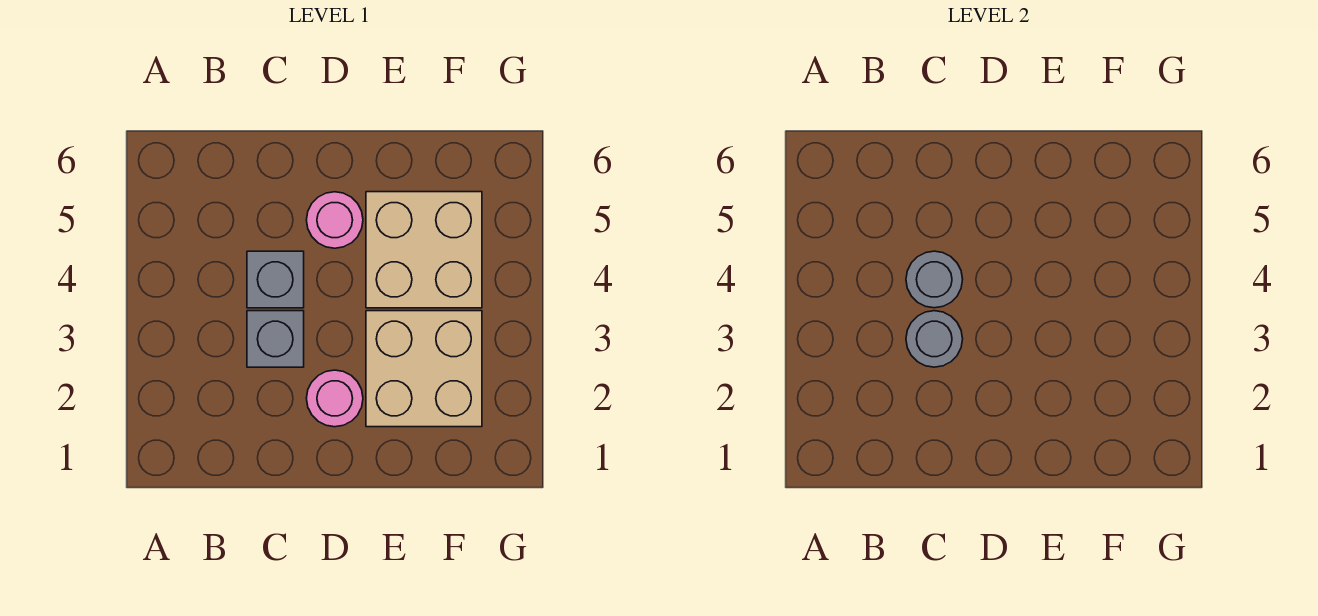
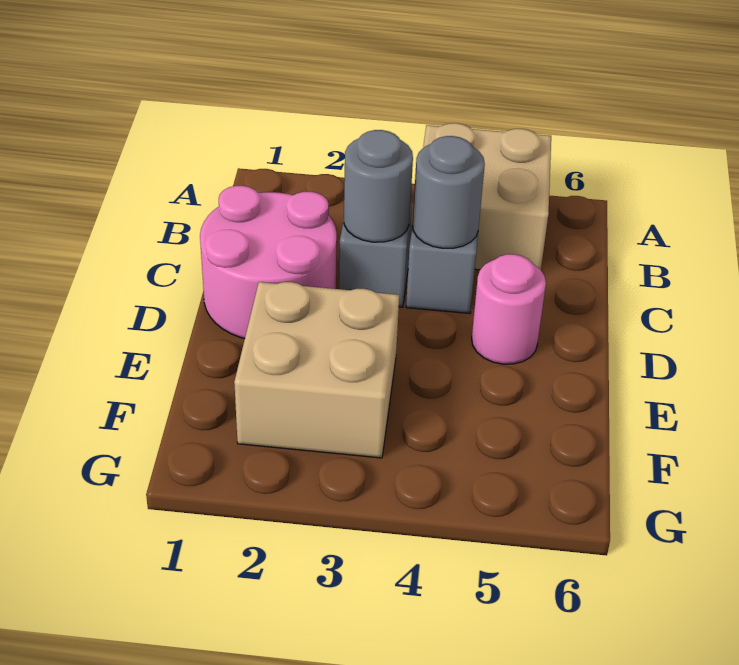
pink 1x1 round brick [306,370,363,427] -> pink 2x2 round brick [200,186,337,339]
tan 2x2 brick [366,192,482,308] -> tan 2x2 brick moved to [423,123,551,270]

